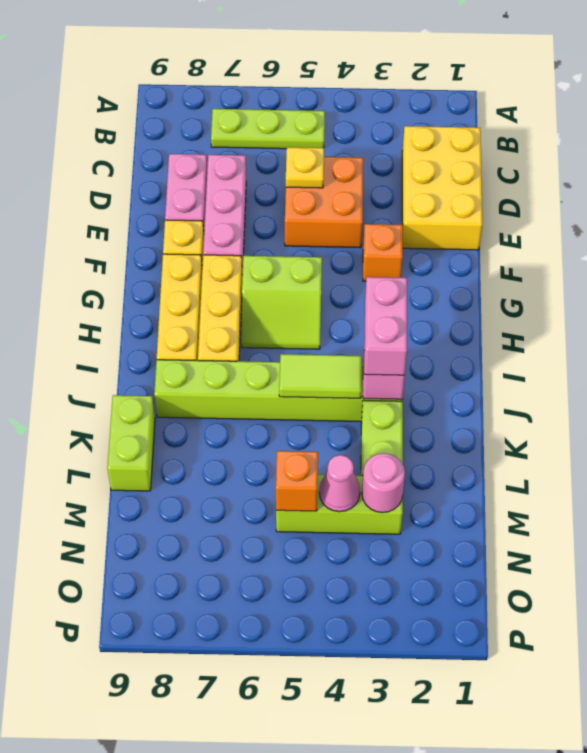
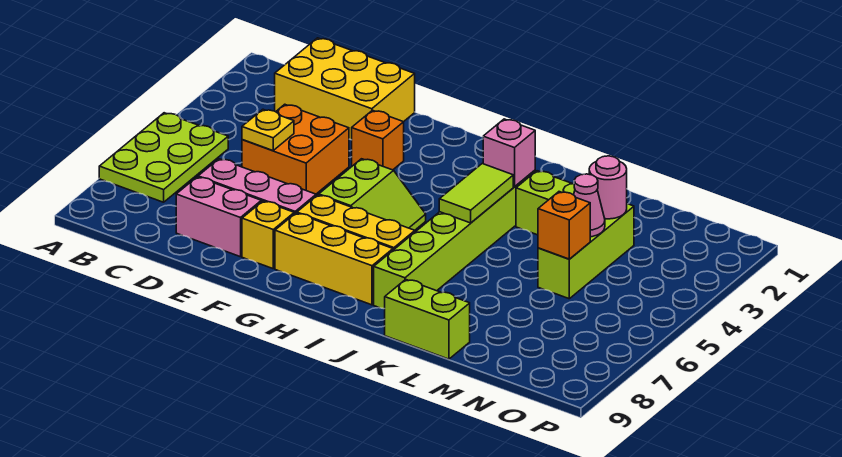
lime 1x3 plate [211,109,325,149] -> lime 2x3 plate [99,113,228,202]
pink 1x2 brick [364,277,407,376] -> none

